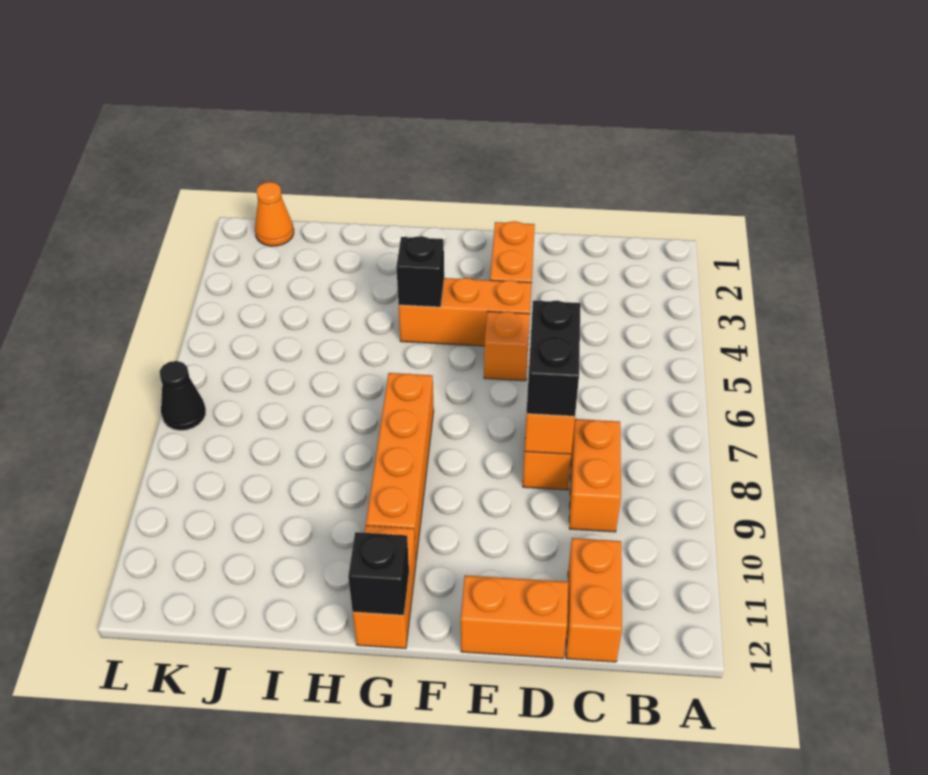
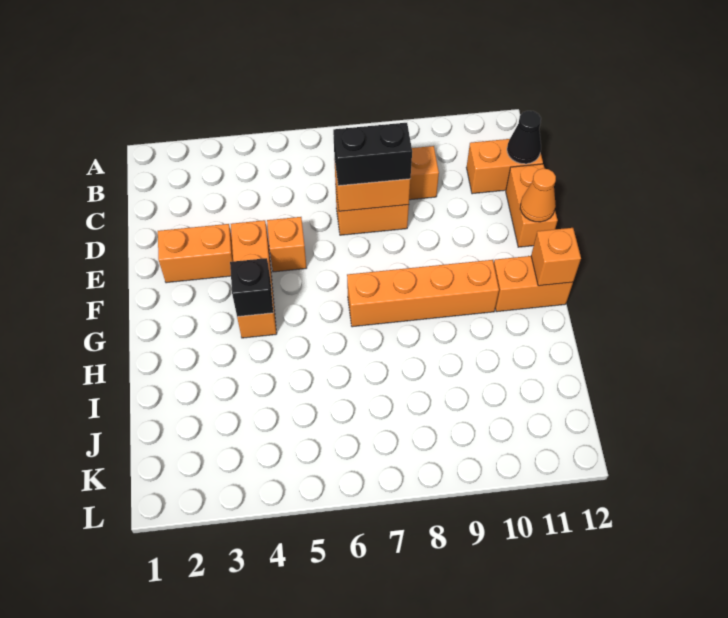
black 1x1 brick [348,532,409,615] -> orange 1x1 brick [531,228,581,286]
orange 1x1 cone [255,182,294,246] -> orange 1x1 cone moved to [520,168,556,222]
black 1x1 cone [160,361,206,430] -> black 1x1 cone moved to [507,111,541,164]

